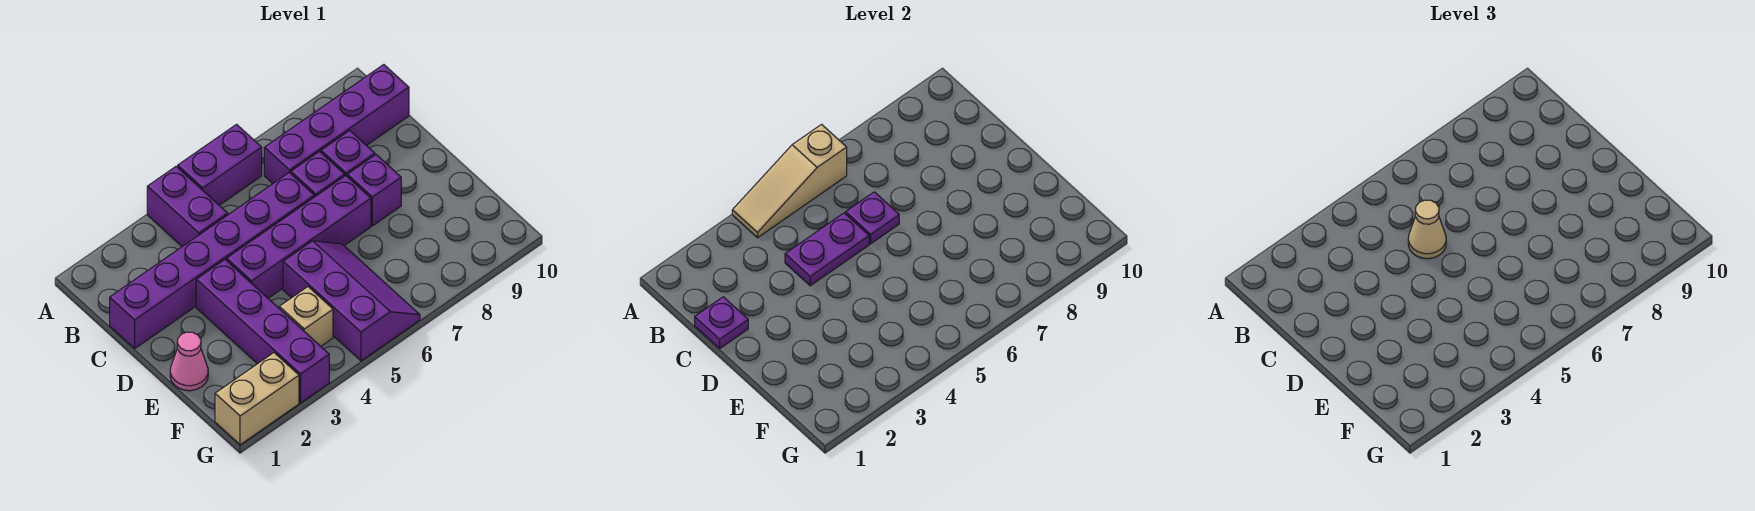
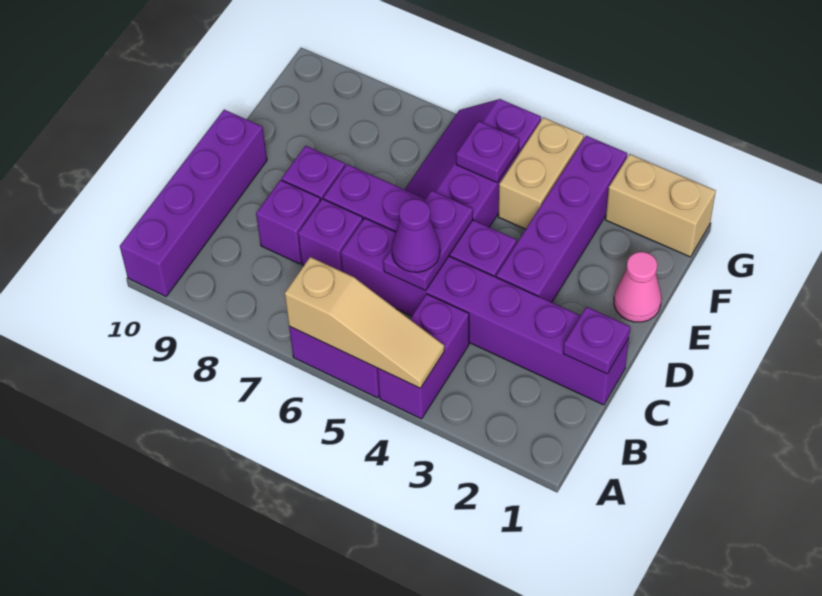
purple 1x4 brick [264,65,409,184] -> purple 1x4 brick turned to [120,110,267,296]
purple 1x2 plate [785,213,869,286] -> purple 1x2 plate turned to [383,190,473,291]
tan 1x1 cone [1408,200,1446,259] -> purple 1x1 cone [392,199,440,272]
purple 1x1 plate [846,192,899,244] -> purple 1x1 plate moved to [456,121,519,182]
tan 1x1 brick [279,287,333,346] -> tan 1x2 brick [498,117,584,229]

